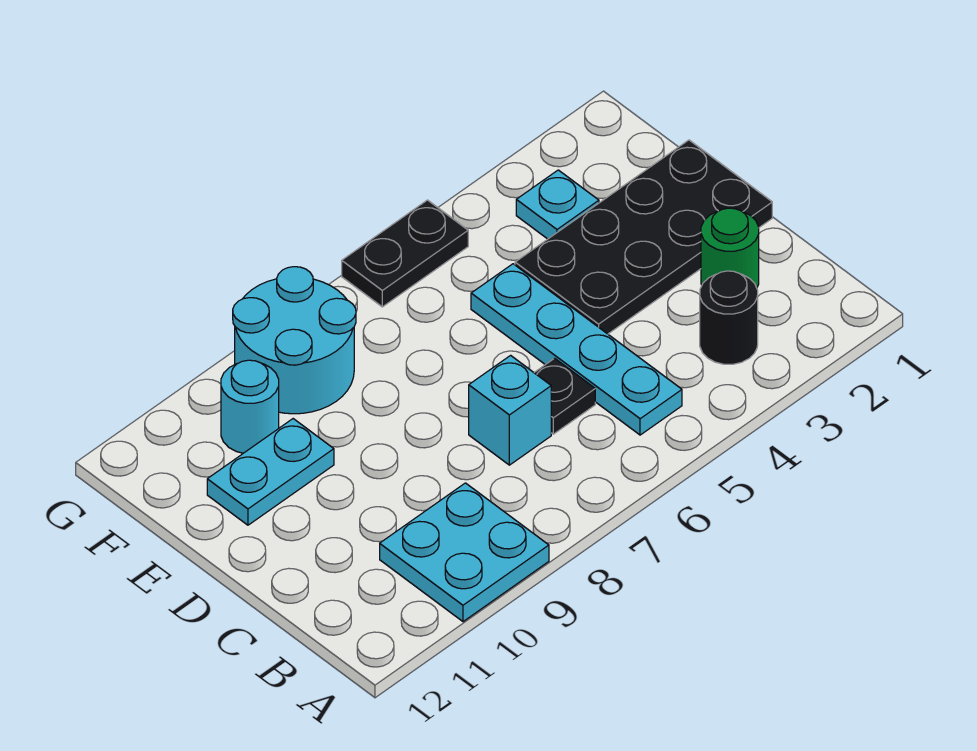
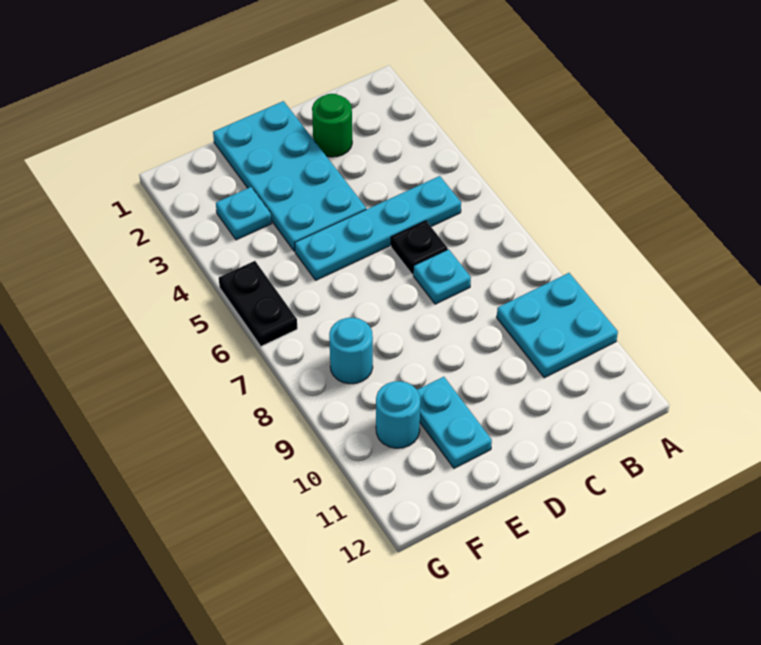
black 1x1 round brick [700,271,758,364] -> none
cyan 1x1 brick [469,355,551,465] -> cyan 1x1 plate [413,249,471,304]
black 2x4 plate [515,140,772,334] -> cyan 2x4 plate [213,101,366,251]
cyan 2x2 round brick [233,267,356,414] -> cyan 1x1 round brick [329,318,373,384]

